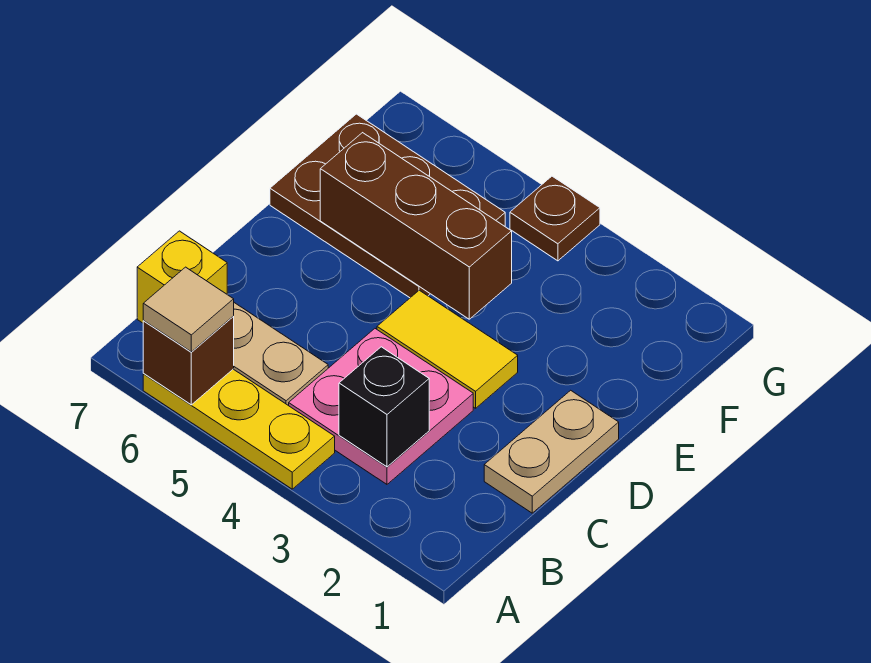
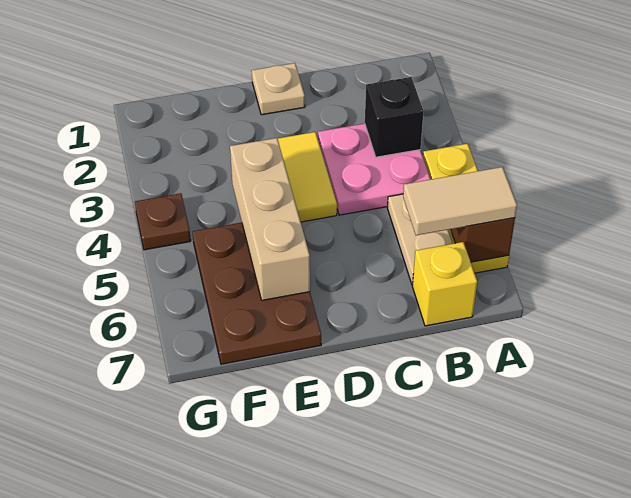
tan 1x1 tile [143,267,234,352] -> tan 1x2 tile [403,167,517,235]
tan 1x2 plate [484,390,619,513] -> tan 1x1 plate [252,63,305,115]
brown 1x3 brick [320,133,512,319] -> tan 1x3 brick [230,138,310,300]

